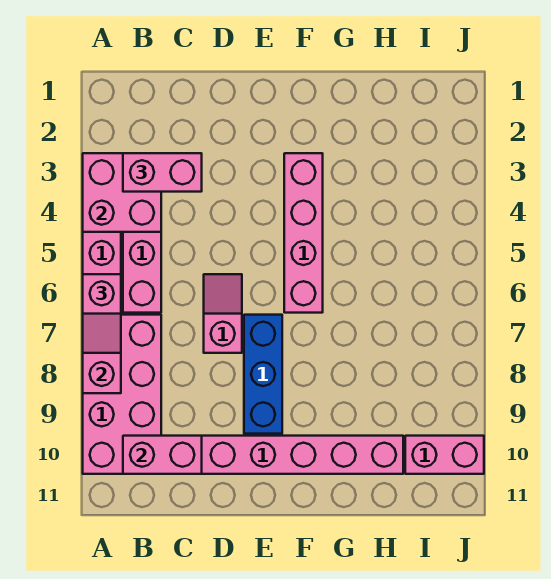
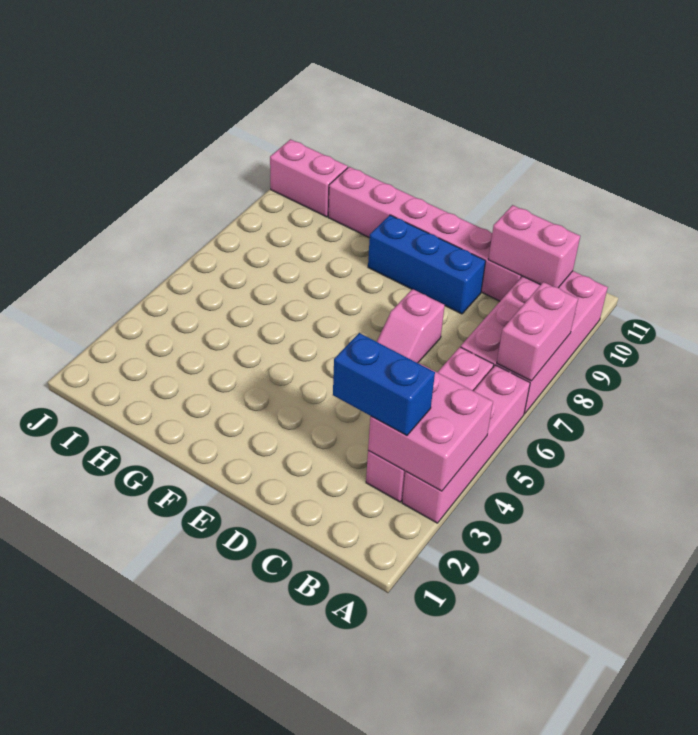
pink 1x2 slope [83,274,121,353] -> none
pink 1x2 brick [123,153,202,192] -> blue 1x2 brick [333,333,435,436]
blue 1x3 brick [244,315,282,434] -> blue 1x3 brick turned to [368,215,486,314]
pink 1x4 brick [284,153,323,313] -> none

